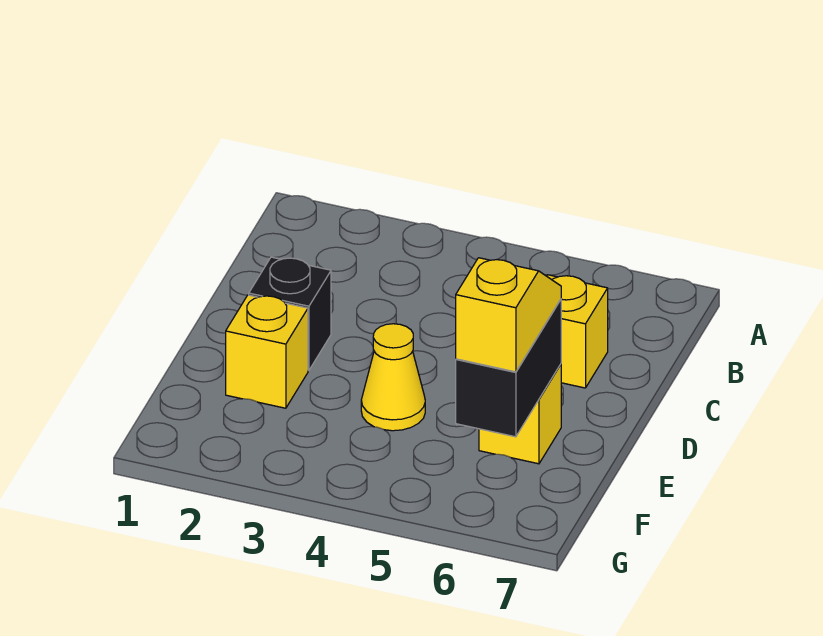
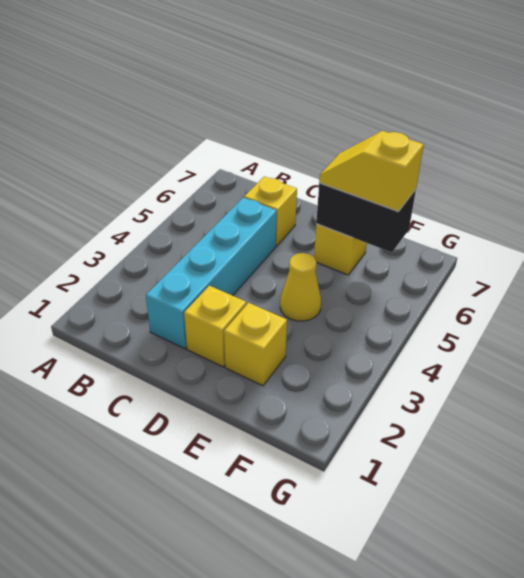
none -> cyan 1x4 brick [146,198,277,349]
black 1x1 brick [249,257,331,370] -> yellow 1x1 brick [184,286,246,367]

